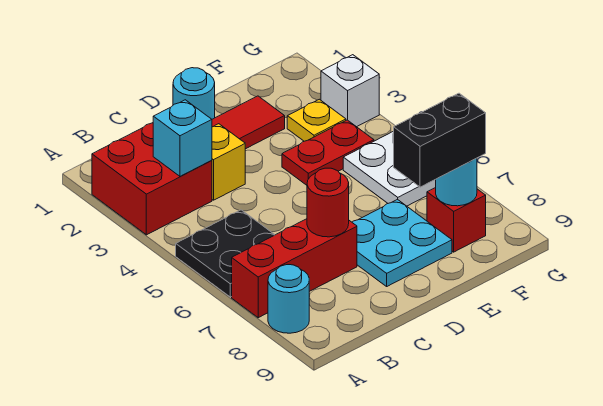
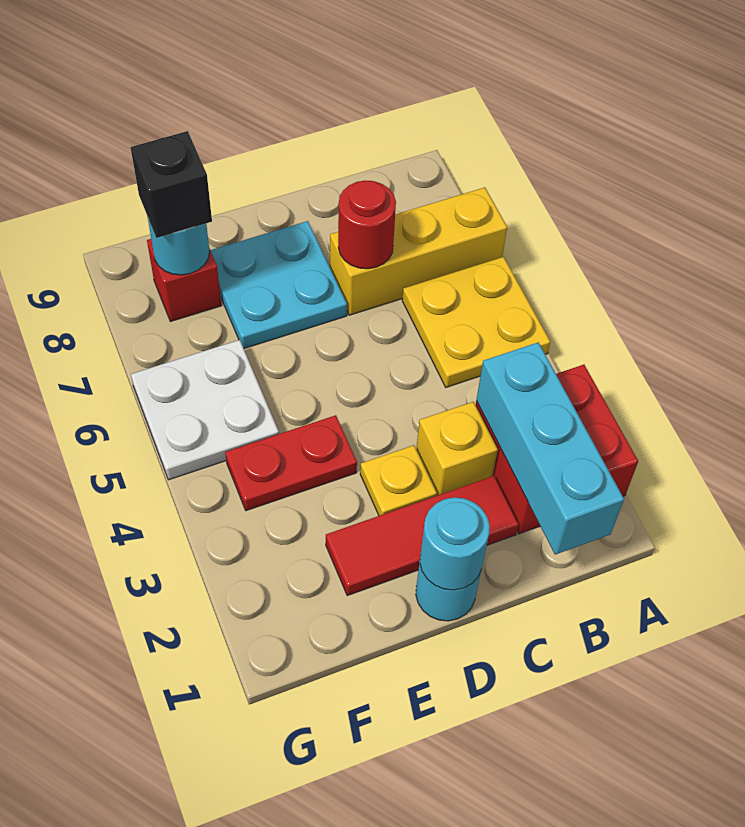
black 2x2 plate [176,210,275,297] -> yellow 2x2 plate [402,257,550,387]
red 1x3 brick [232,219,357,318] -> yellow 1x3 brick [330,187,507,315]
cyan 1x1 round brick [268,265,309,333] -> cyan 1x1 round brick moved to [420,497,490,590]
cyan 1x1 brick [153,100,212,177] -> cyan 1x3 brick [477,342,624,555]
black 1x2 brick [394,93,486,187] -> black 1x1 brick [130,131,212,238]
yellow 1x1 plate [287,99,346,141] -> yellow 1x1 plate moved to [360,445,437,516]
white 1x1 brick [321,55,379,127] -> none

